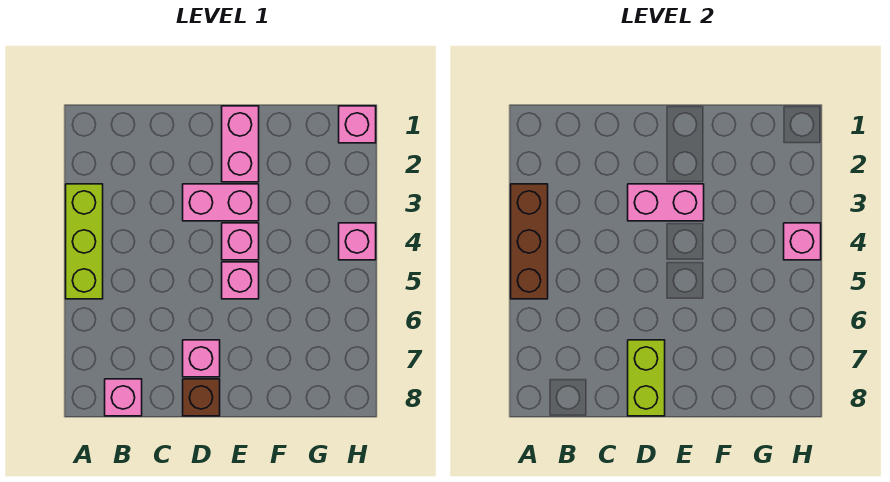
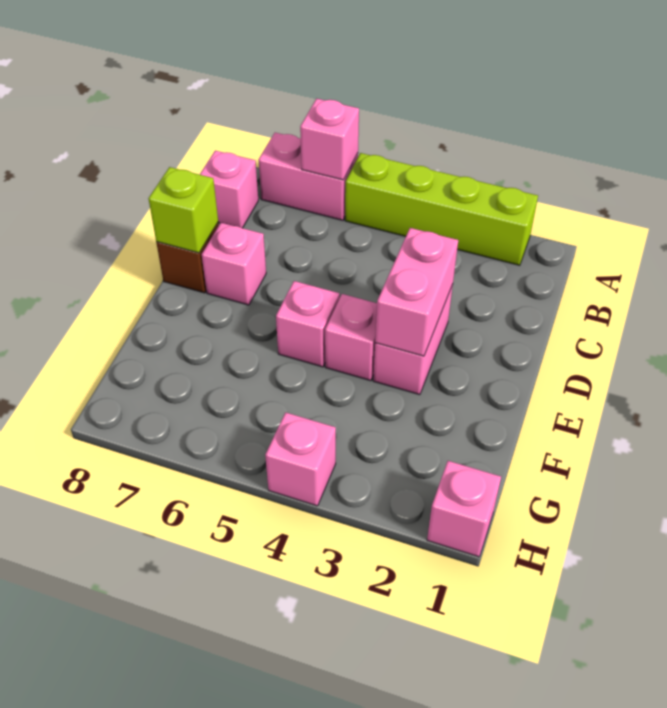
lime 1x3 brick [66,184,103,299] -> lime 1x4 brick [345,153,538,265]
brown 1x3 brick [511,184,548,299] -> none
lime 1x2 brick [628,340,665,416] -> lime 1x1 brick [148,167,218,253]
pink 1x2 brick [222,106,259,182] -> pink 1x2 brick moved to [259,133,358,220]
pink 1x1 brick [784,223,821,260] -> pink 1x1 brick moved to [300,99,359,180]

